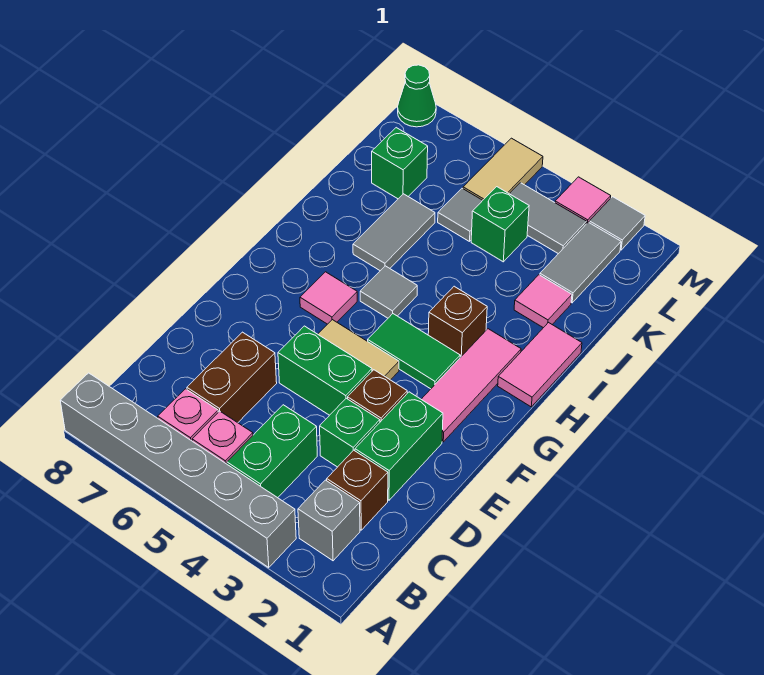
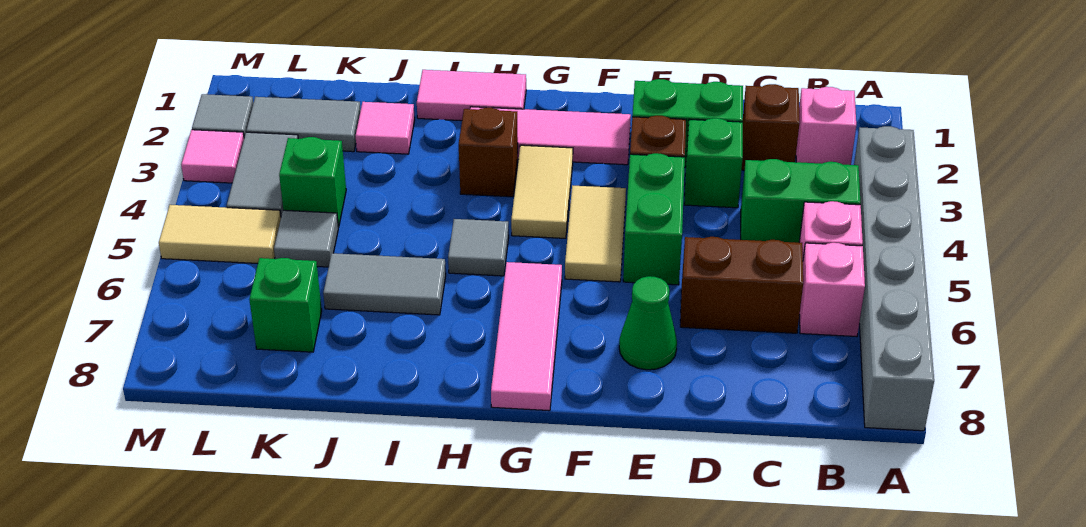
grey 1x1 brick [298,480,360,561] -> pink 1x1 brick [796,87,856,165]
green 1x2 tile [368,314,460,389] -> tan 1x2 tile [511,145,573,238]
pink 1x1 tile [300,272,357,324] -> pink 1x3 tile [491,262,562,411]
green 1x1 cone [398,65,436,127] -> green 1x1 cone moved to [619,276,677,370]

